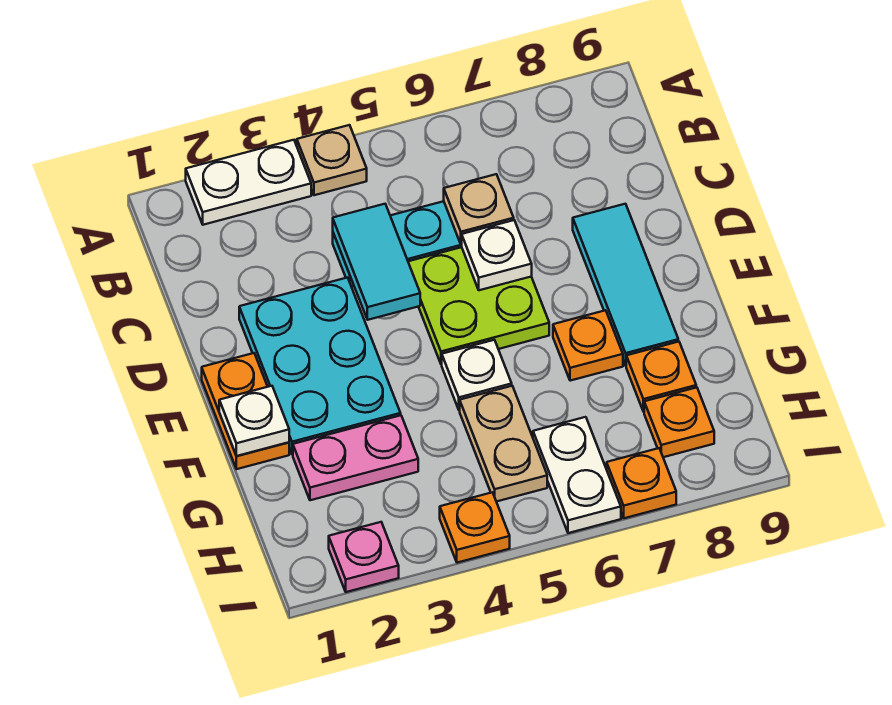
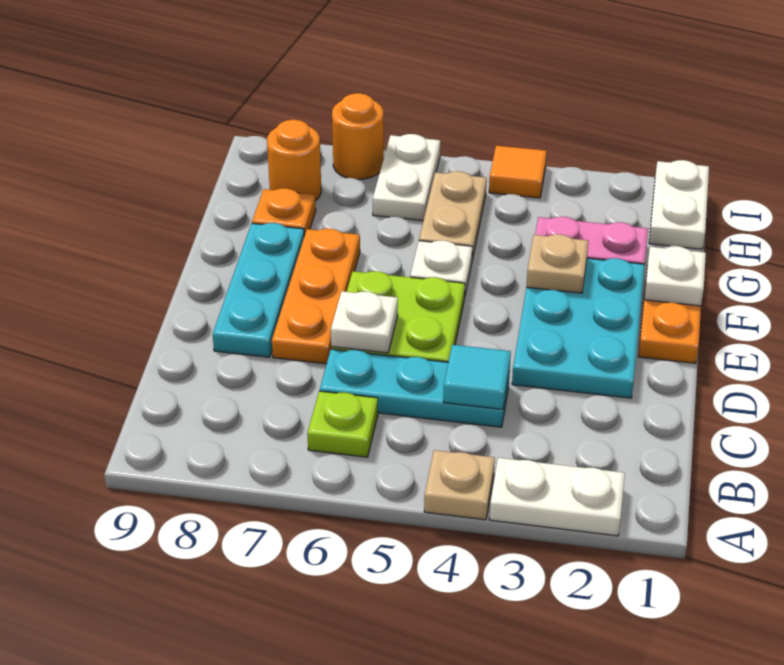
none -> lime 1x1 plate [307,391,378,457]
cyan 1x2 tile [333,204,420,320] -> cyan 1x1 tile [443,345,511,409]
tan 1x1 plate [444,174,514,244] -> tan 1x1 plate moved to [526,234,588,293]
cyan 1x3 tile [573,204,678,366] -> cyan 1x3 plate [213,223,304,357]
orange 1x1 plate [553,310,623,381] -> orange 1x3 plate [272,229,360,364]
none -> white 1x2 plate [649,160,709,249]
orange 1x1 plate [644,387,714,457] -> orange 1x1 round brick [267,120,321,201]
pink 1x1 plate [329,522,399,592] -> none
orange 1x1 plate [440,492,510,563] -> orange 1x1 tile [489,146,547,198]
orange 1x1 plate [607,448,676,518] -> orange 1x1 round brick [332,93,384,179]

